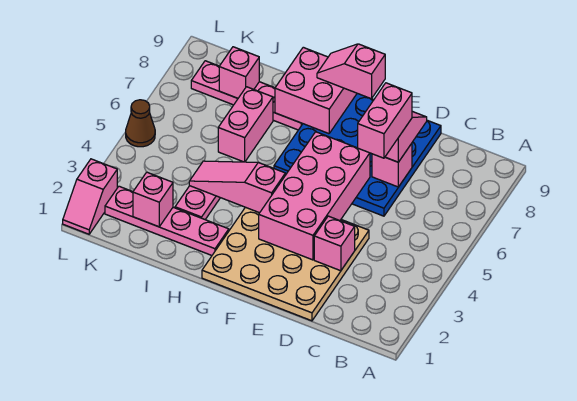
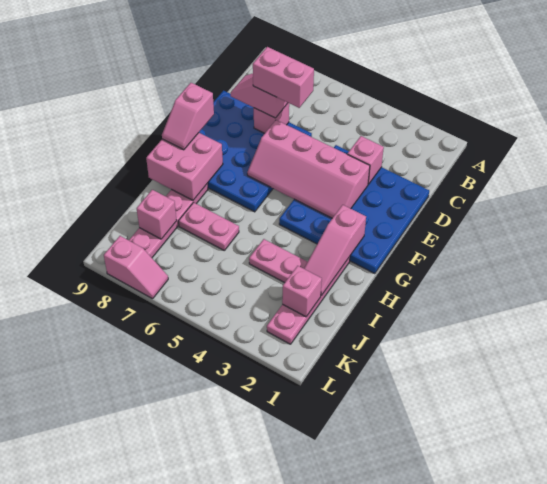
tan 4x4 plate [202,207,369,321] -> blue 4x4 plate [279,145,429,274]
pink 2x4 brick [259,132,370,260] -> pink 2x4 slope [247,120,370,218]
pink 1x3 slope [189,161,285,213] -> pink 1x3 slope moved to [304,205,366,296]
pink 1x2 brick [218,87,273,162] -> pink 1x2 plate [179,203,239,250]
pink 1x2 slope [63,159,117,234] -> pink 1x2 slope moved to [104,236,168,299]
brown 1x1 cone [126,100,155,147] -> none

